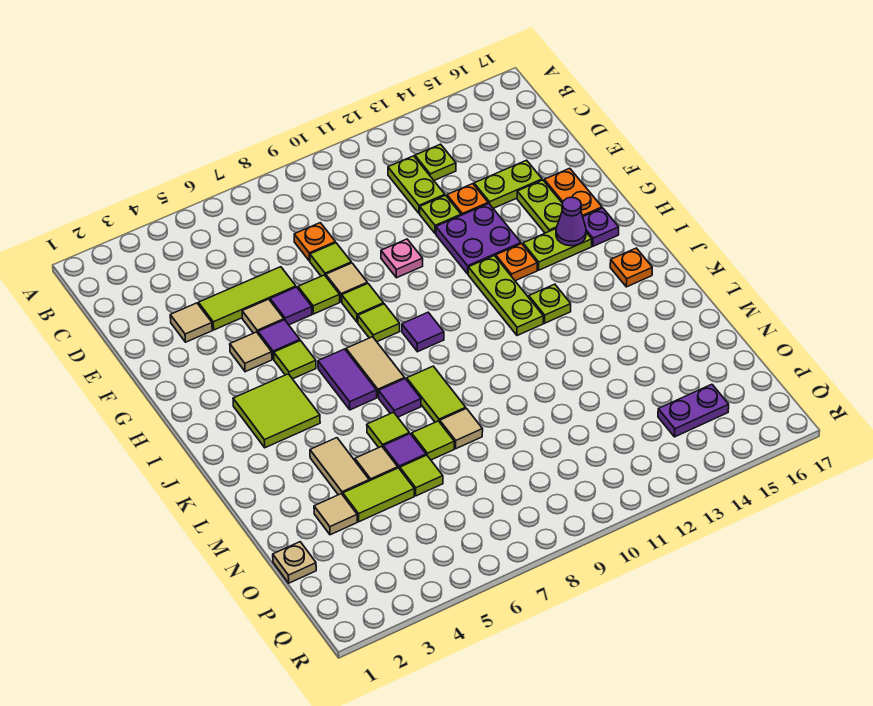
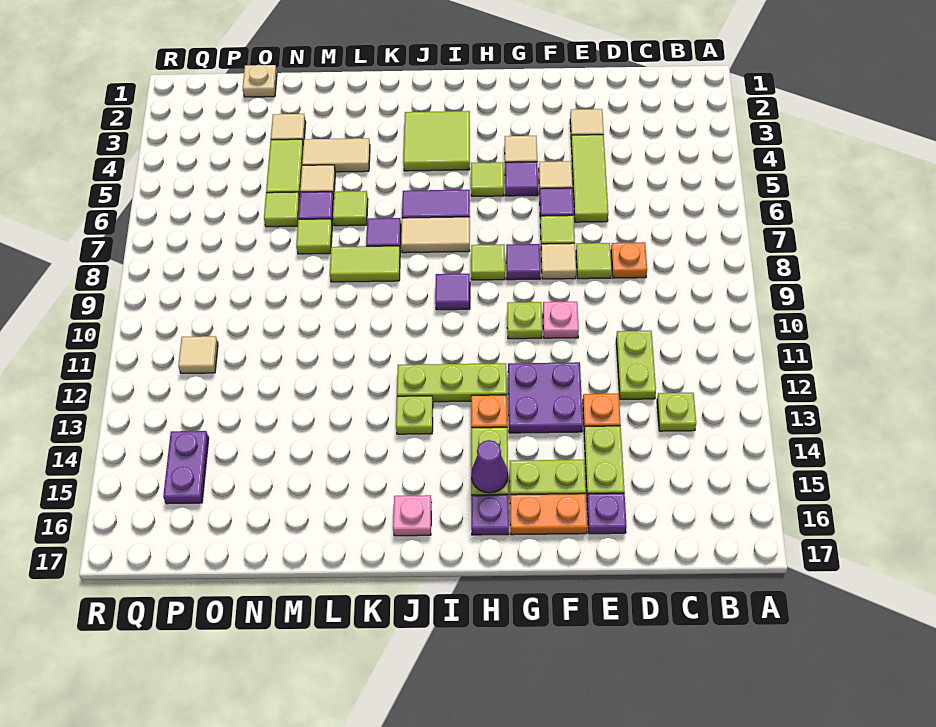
lime 1x2 plate [388,156,445,214] -> lime 1x2 plate turned to [616,331,656,399]
lime 1x1 plate [420,195,461,234] -> lime 1x1 plate moved to [507,302,542,339]
none -> purple 1x1 plate [587,493,627,534]
lime 1x1 tile [342,283,384,322] -> purple 1x1 tile [506,244,540,280]
orange 1x1 plate [610,248,652,287] -> pink 1x1 plate [393,495,431,536]
tan 1x1 tile [440,408,483,449] -> tan 1x1 tile moved to [178,336,218,373]

